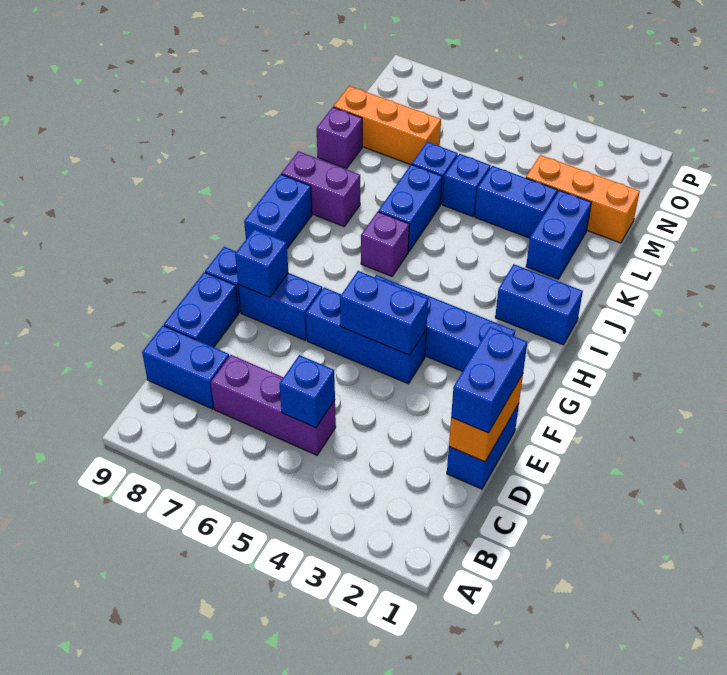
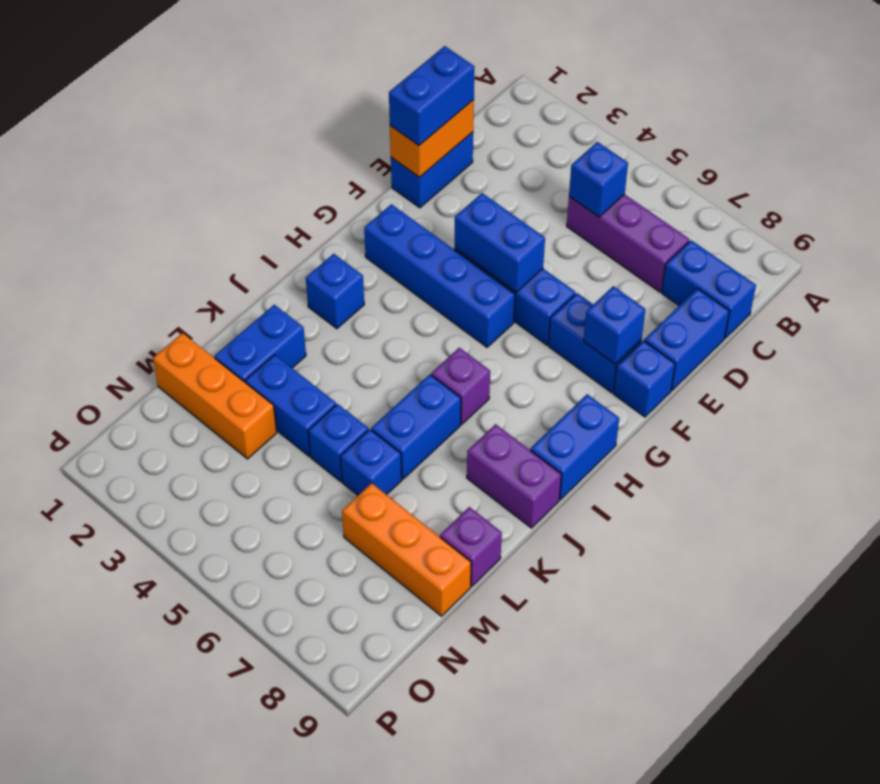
blue 1x2 brick [495,264,583,345] -> blue 1x1 brick [306,254,364,329]

